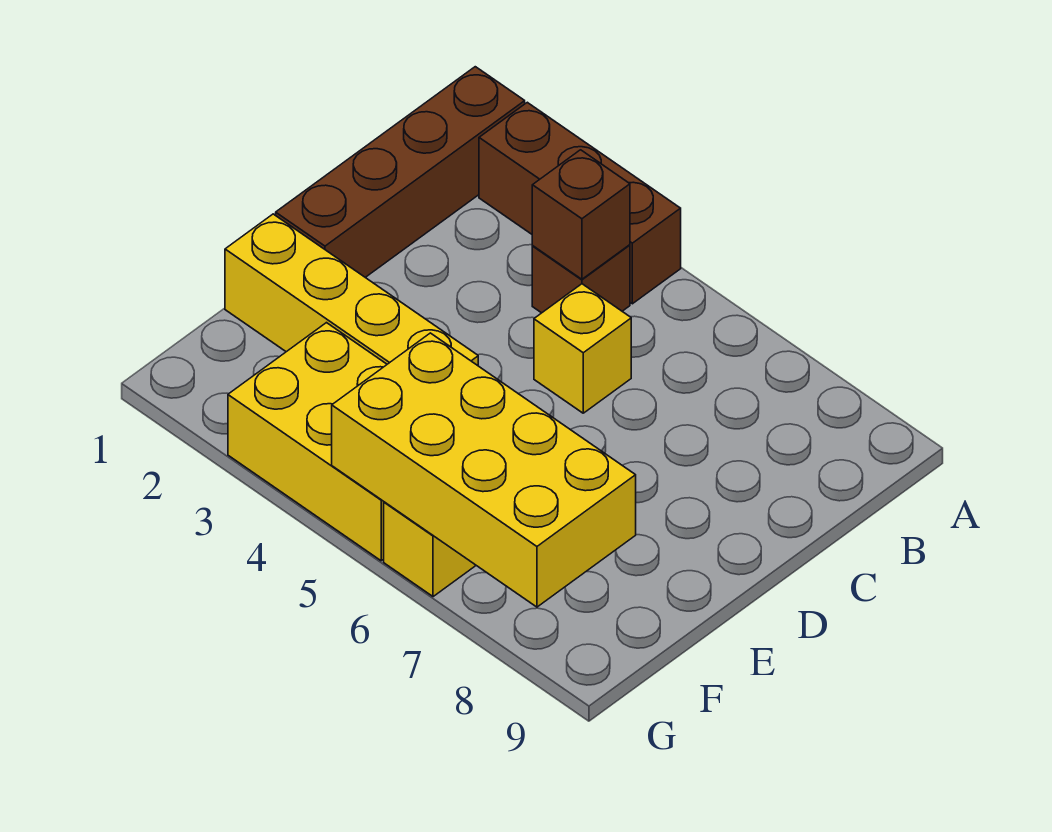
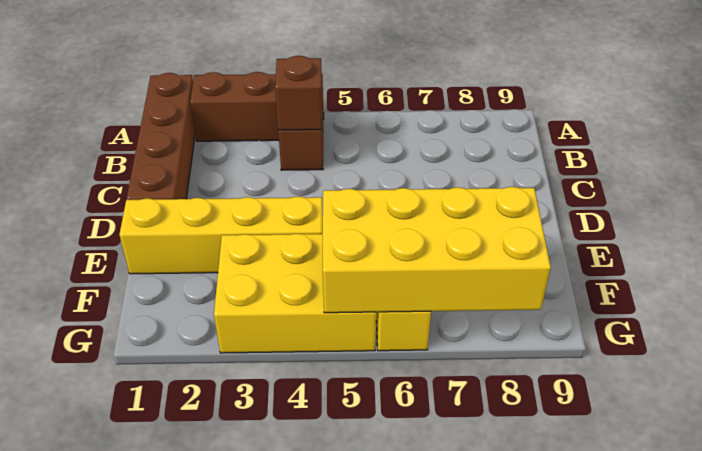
yellow 1x1 brick [534,284,631,413] -> none

